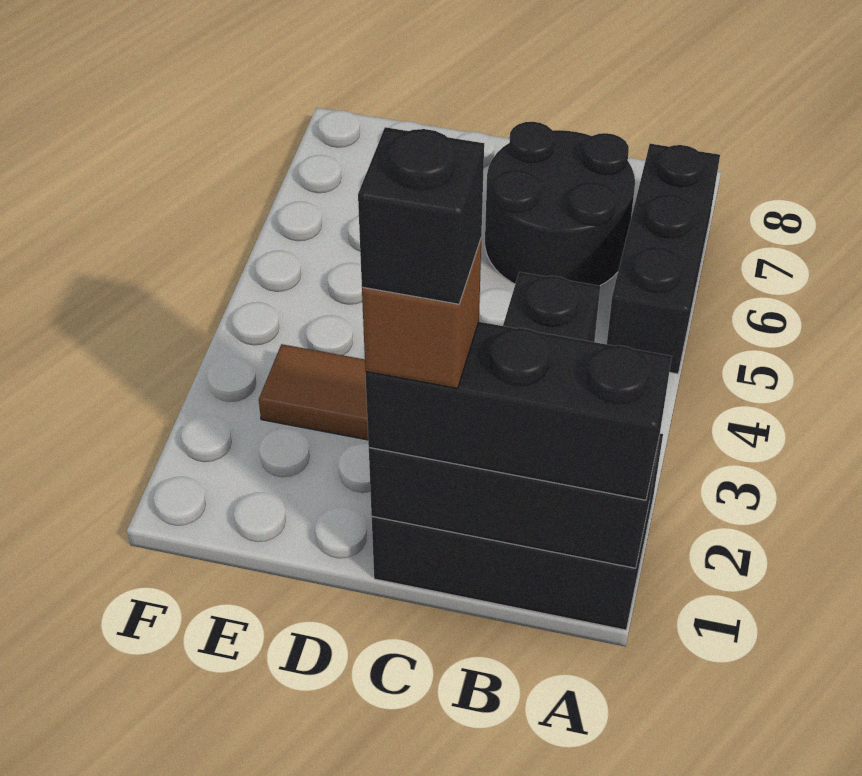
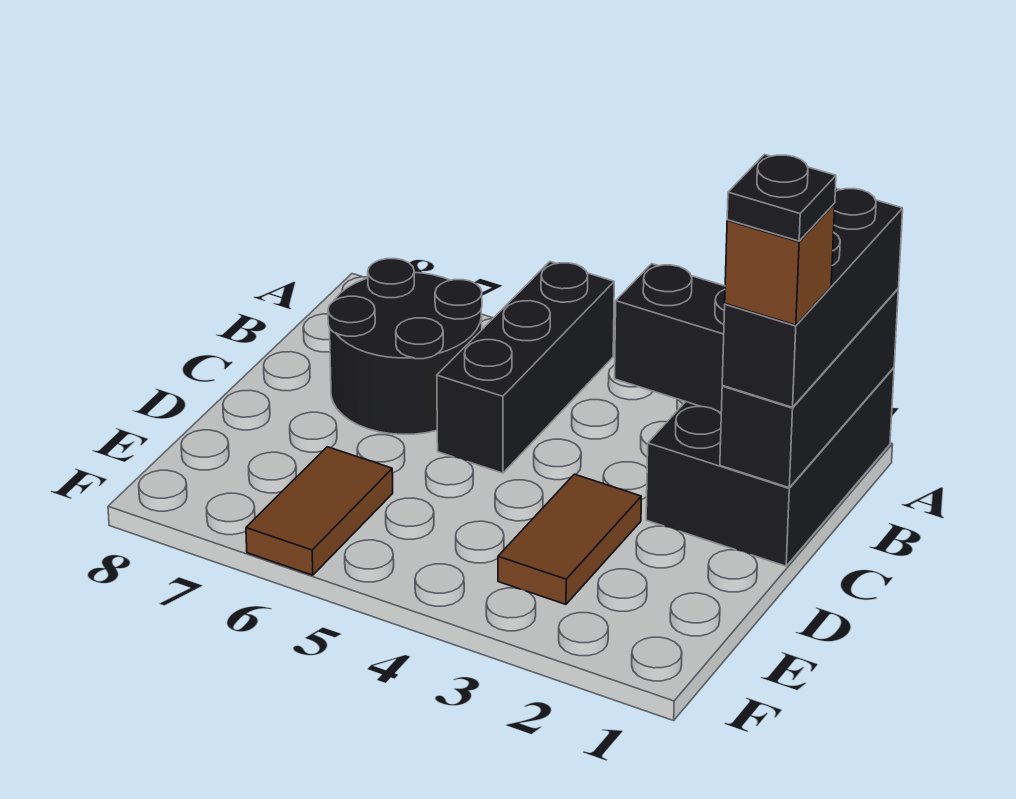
black 1x3 brick [607,144,720,374] -> black 1x3 brick turned to [437,262,614,473]
black 1x1 brick [358,127,484,304] -> black 1x1 plate [727,154,836,241]
none -> brown 1x2 tile [246,447,393,575]

